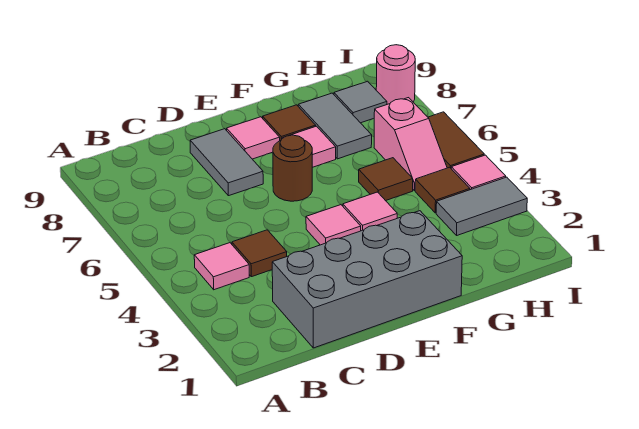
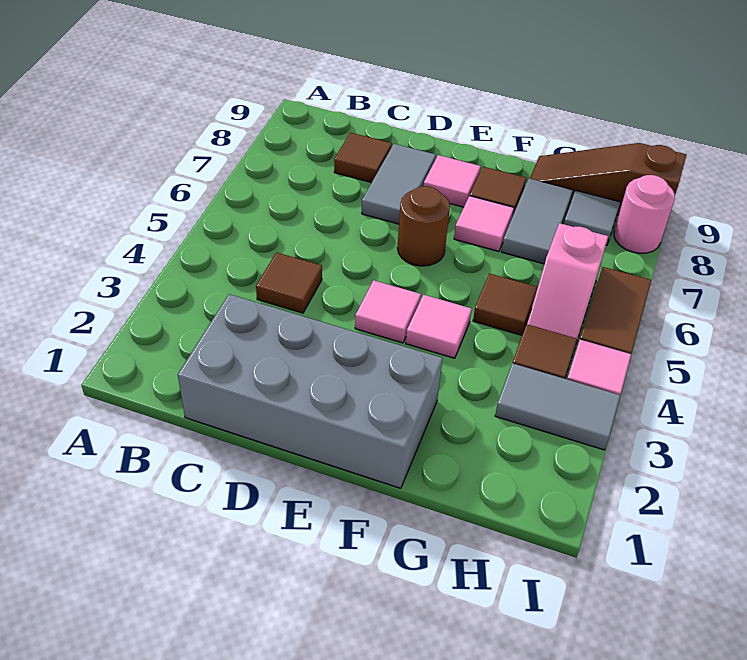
pink 1x1 tile [194,243,249,290] -> none
none -> brown 1x1 tile [334,133,392,183]
none -> brown 1x3 slope [530,143,686,215]

